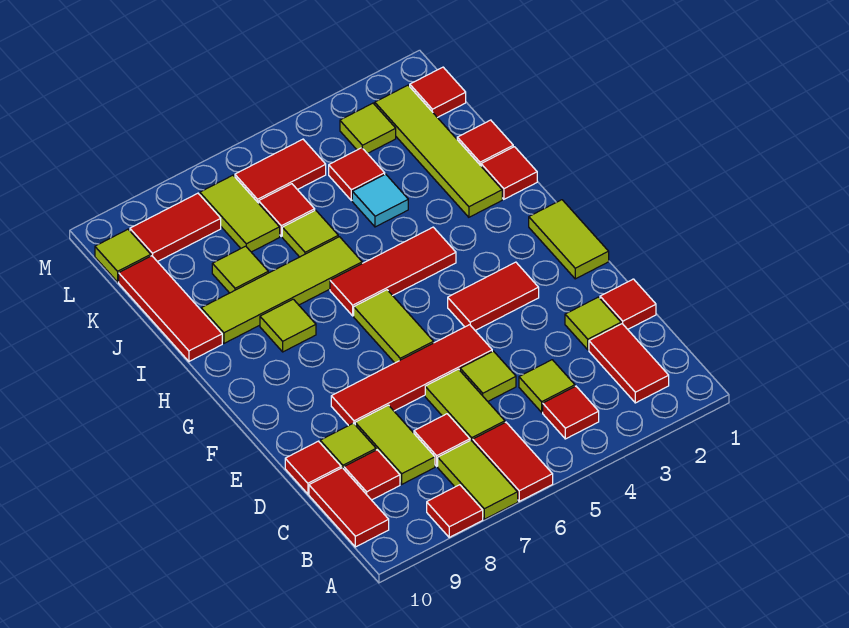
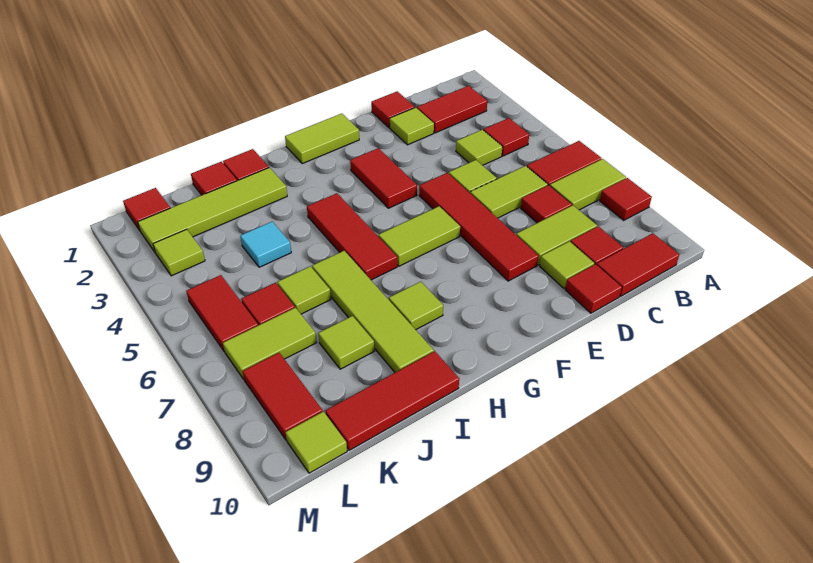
red 1x1 tile [329,148,385,200] -> none

